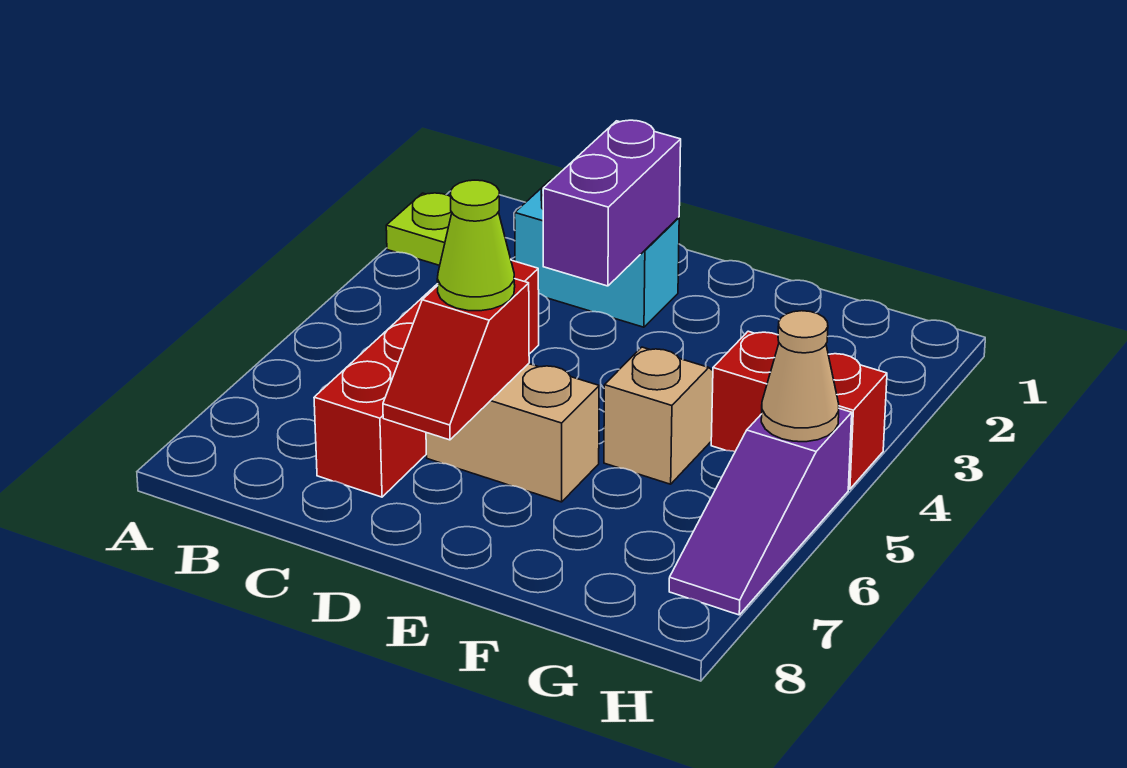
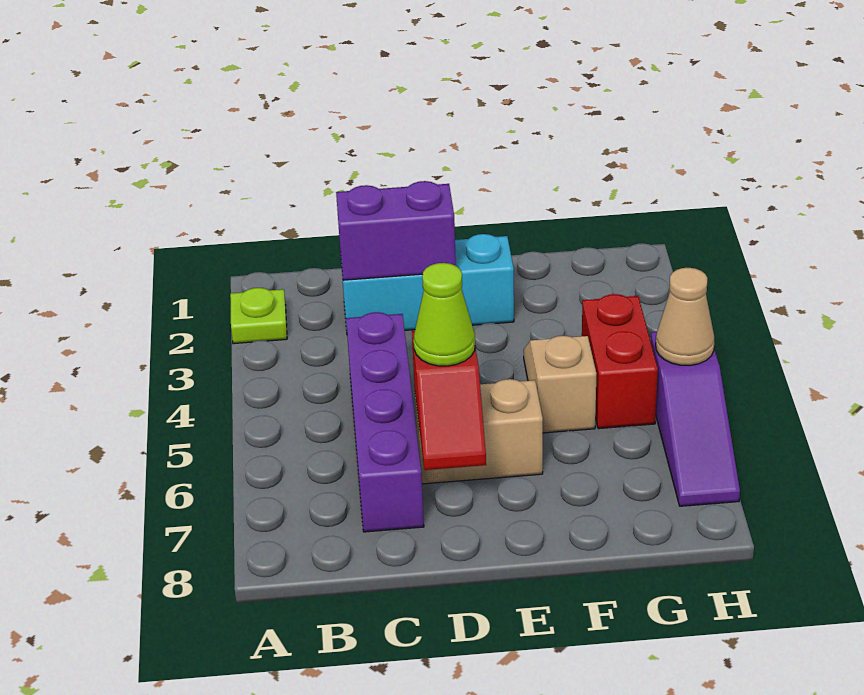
cyan 1x2 brick [515,180,679,327] -> cyan 1x3 brick [341,234,514,330]
red 1x4 brick [314,260,539,497] -> purple 1x4 brick [346,312,424,532]
purple 1x2 brick [543,120,681,286] -> purple 1x2 brick turned to [336,181,456,280]
red 1x2 brick [711,331,887,489] -> red 1x2 brick turned to [582,294,658,429]

